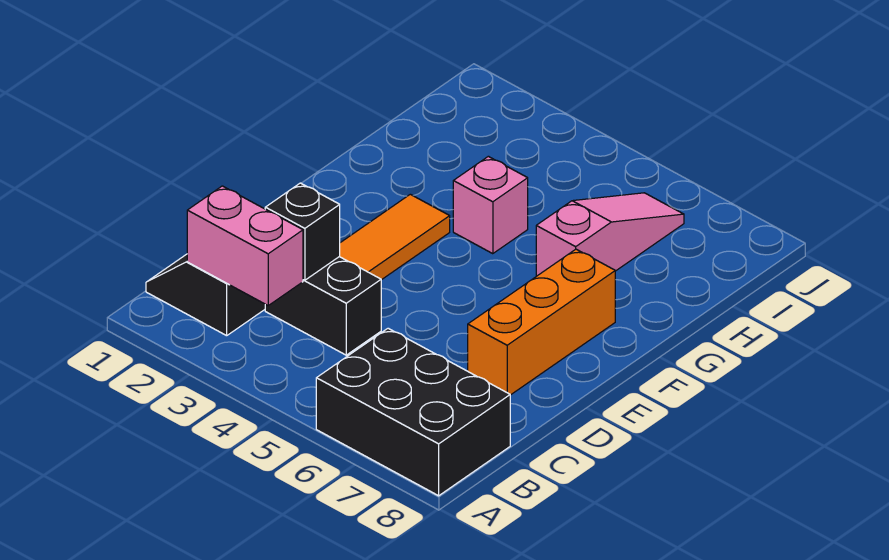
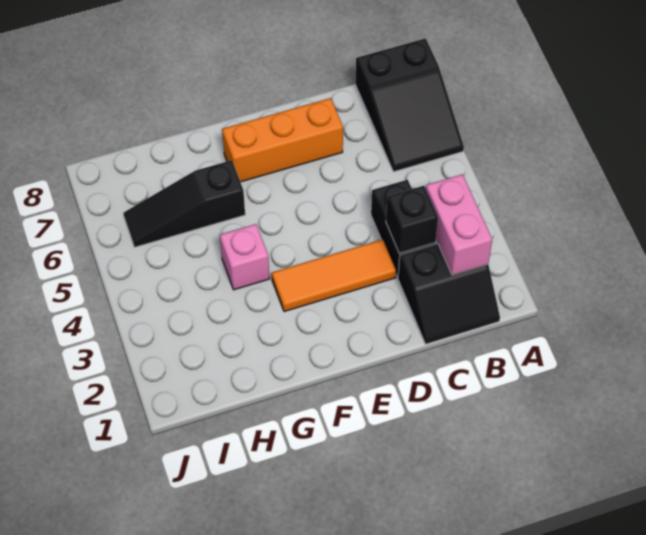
black 2x3 brick [316,328,510,496] -> black 2x3 slope [355,38,464,172]
pink 1x3 slope [536,193,684,276] -> black 1x3 slope [124,160,245,247]

